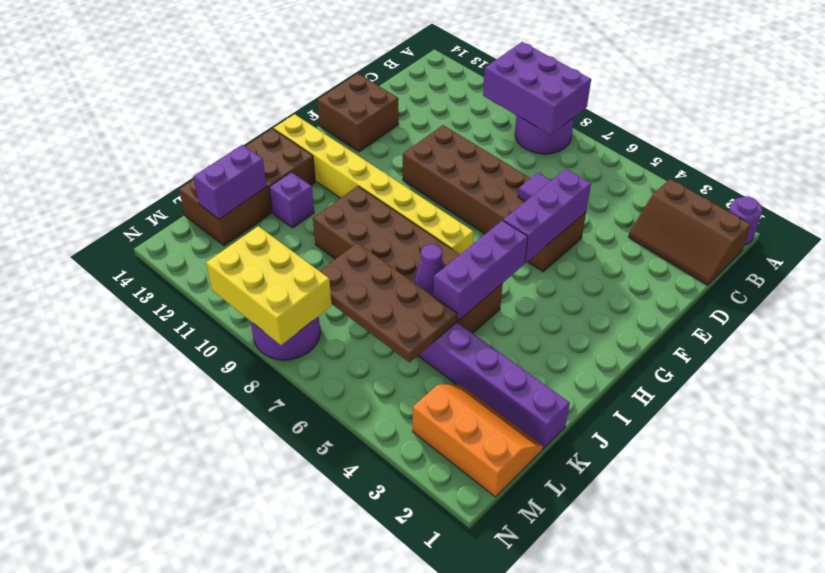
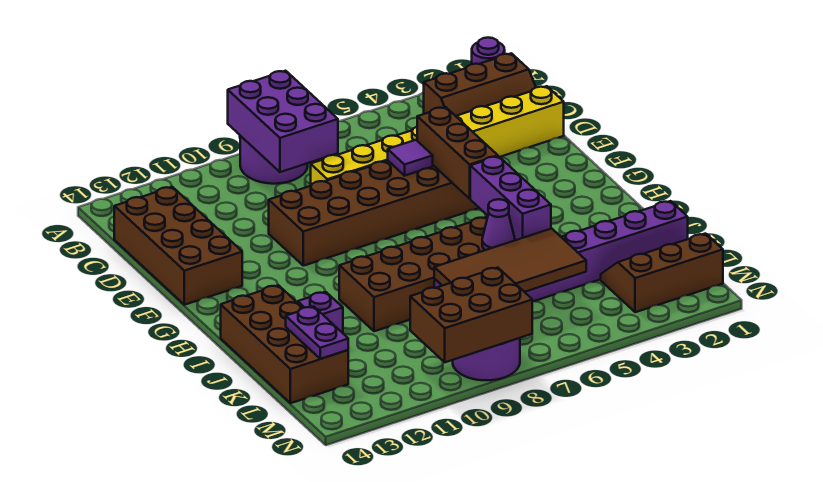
purple 2x3 brick [483,42,591,135] -> purple 2x3 brick turned to [228,71,338,172]
purple 1x3 brick [503,169,591,263] -> brown 1x3 brick [417,107,498,198]
brown 2x2 brick [317,74,399,152] -> brown 2x4 brick [114,187,242,305]
yellow 1x8 brick [274,114,473,254] -> yellow 1x8 brick moved to [311,86,564,185]
brown 2x4 plate [320,243,457,362] -> brown 2x4 tile [434,229,586,292]
purple 1x2 brick [193,145,267,219] -> purple 1x2 plate [286,307,348,359]
orange 2x3 slope [413,384,543,497] -> brown 2x3 slope [601,234,723,312]
yellow 2x3 brick [206,226,332,345] -> brown 2x3 brick [410,268,532,362]

